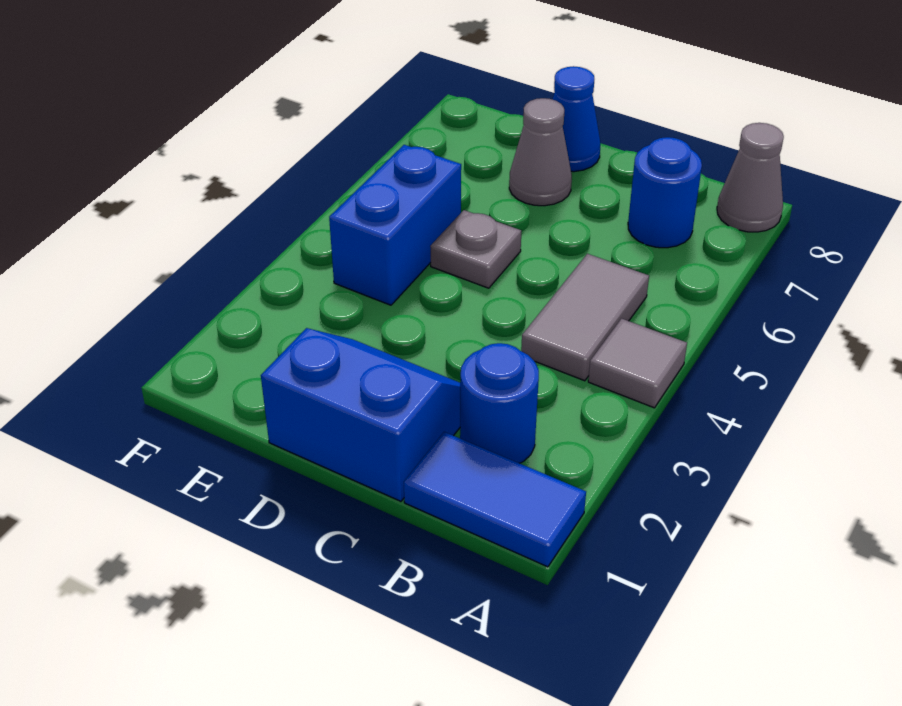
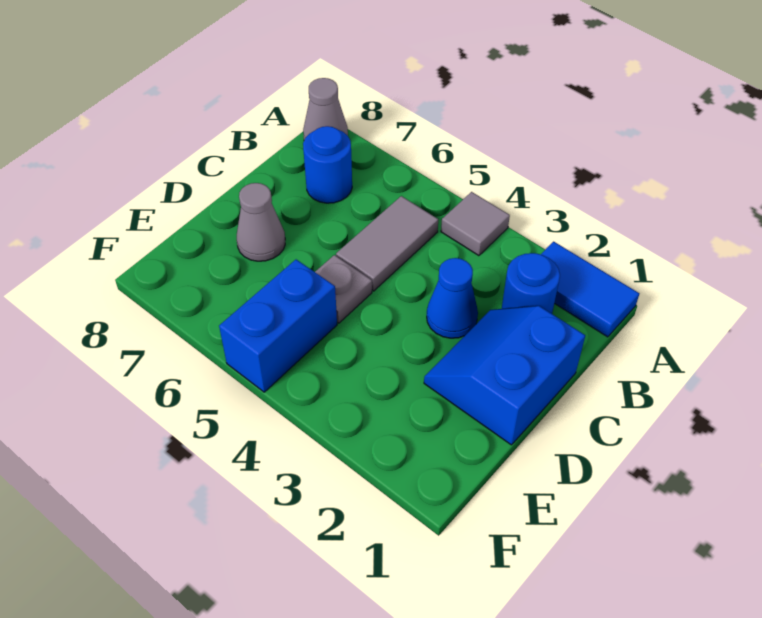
blue 1x2 tile [404,432,586,567] -> blue 1x2 tile turned to [541,242,639,337]
grey 1x2 tile [521,254,649,381] -> grey 1x2 tile turned to [336,196,438,291]
blue 1x1 cone [553,66,600,172] -> blue 1x1 cone moved to [427,258,478,338]
blue 1x2 brick [329,145,461,305] -> blue 1x2 brick turned to [219,260,337,392]

